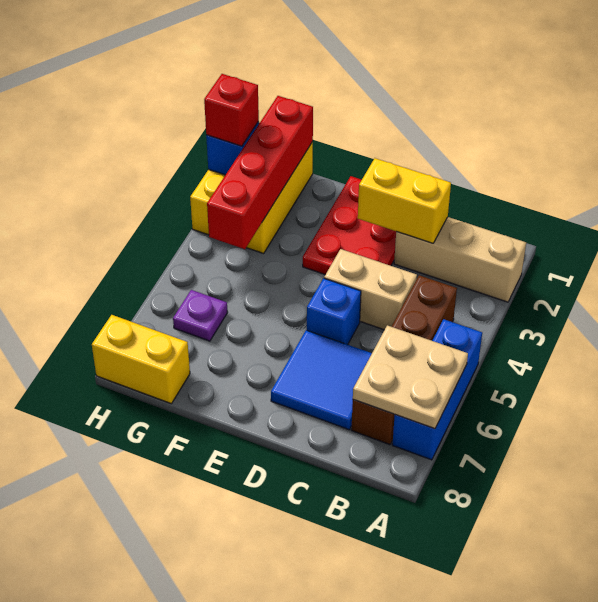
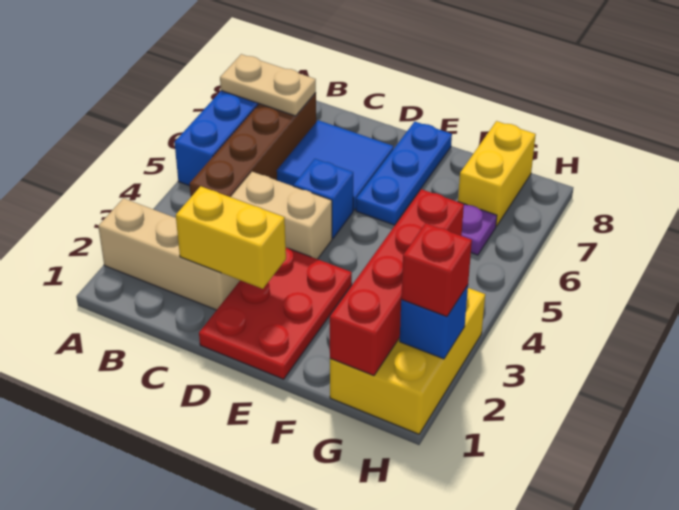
tan 2x2 plate [353,325,468,429] -> tan 1x2 plate [220,54,316,116]
none -> blue 1x3 plate [356,122,452,225]
yellow 1x2 brick [92,315,190,404] -> yellow 1x2 brick turned to [458,121,536,226]

